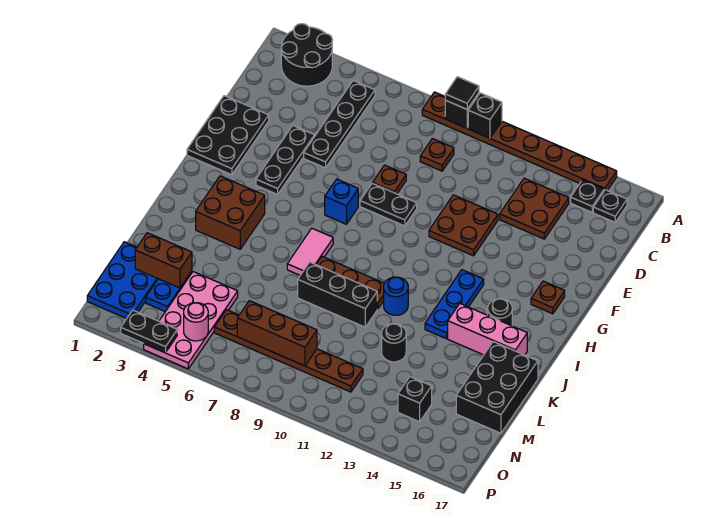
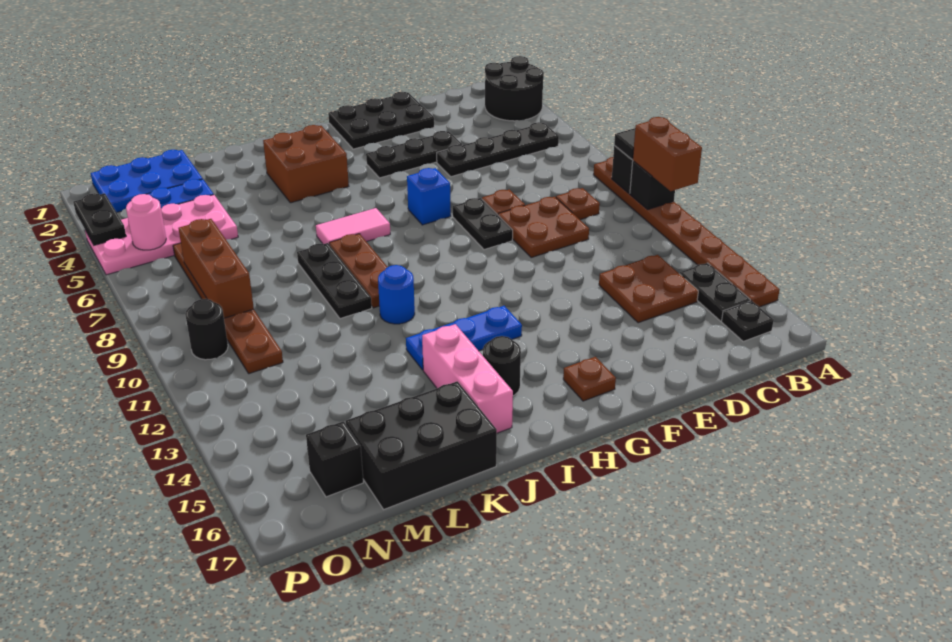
black 1x1 plate [571,180,604,212] -> black 1x2 plate [680,263,750,321]
brown 2x2 plate [429,195,498,256] -> brown 2x2 plate moved to [498,197,589,258]
black 1x3 brick [298,262,377,327] -> black 1x3 plate [297,243,372,319]
black 1x1 round brick [382,324,406,362] -> black 1x1 round brick moved to [185,299,228,360]
brown 1x2 brick [135,233,192,288] -> brown 1x2 brick moved to [632,117,702,191]
black 1x1 brick [398,377,432,422] -> black 1x1 brick moved to [306,421,363,497]

